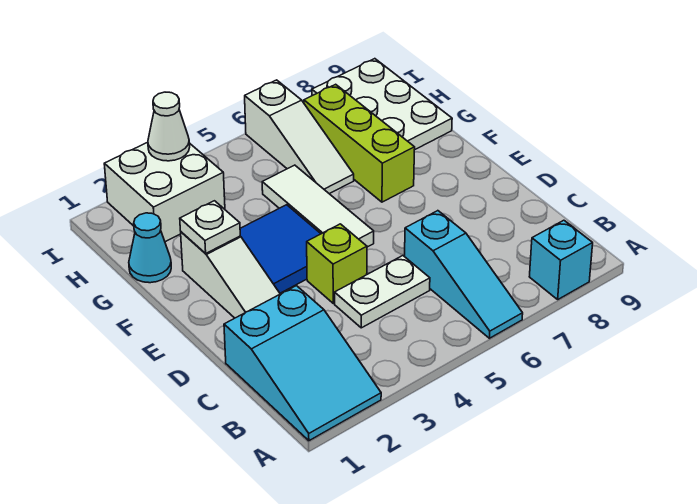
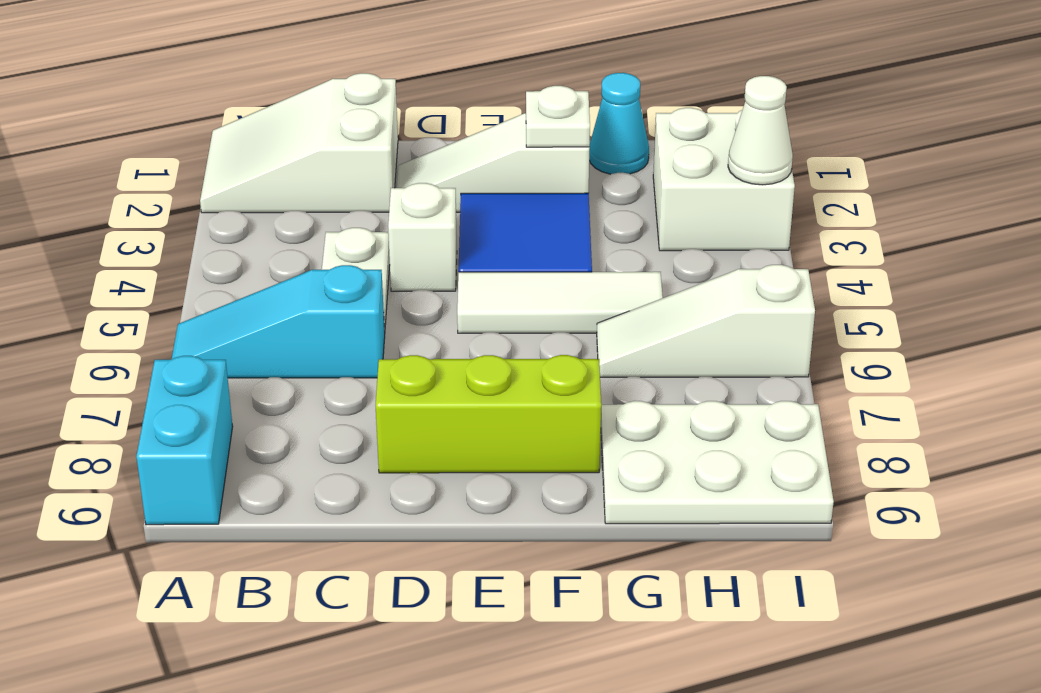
cyan 2x3 slope [224,286,381,441] -> white 2x3 slope [200,73,398,213]
cyan 1x1 brick [529,220,593,299] -> cyan 1x2 brick [136,356,233,525]
lime 1x1 brick [307,224,367,303] -> white 1x1 brick [388,183,457,291]
lime 1x3 brick [304,84,415,202] -> lime 1x3 brick moved to [376,355,601,473]

